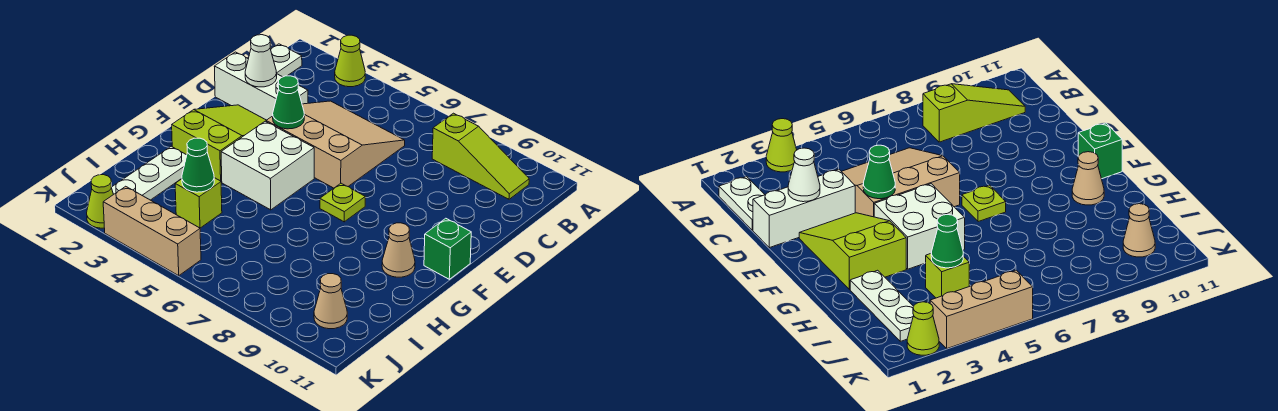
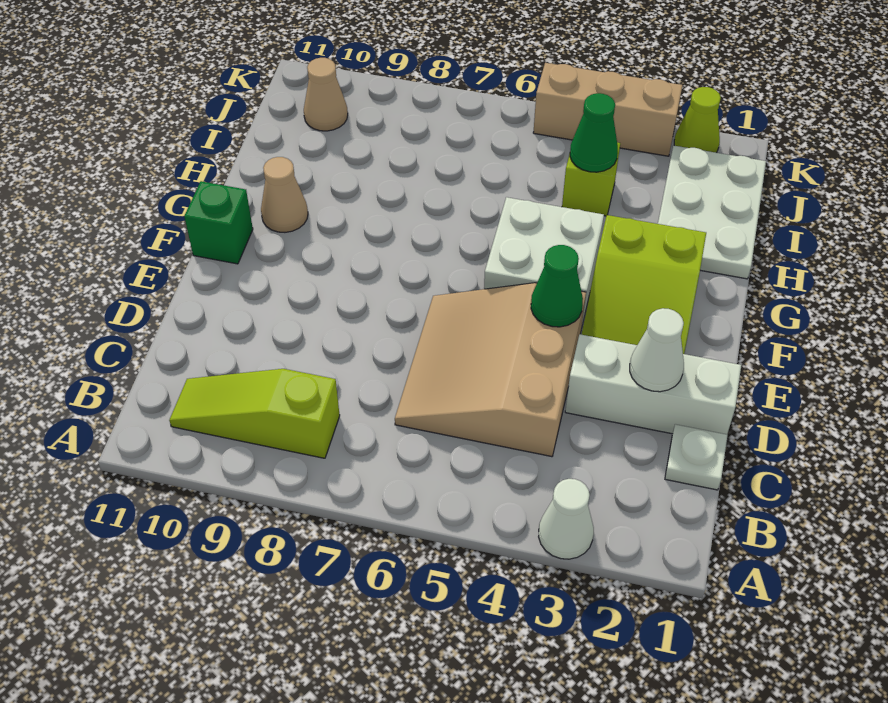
lime 1x1 cone [335,35,365,87] -> white 1x1 cone [539,479,594,559]
white 1x2 plate [271,44,302,77] -> white 1x1 plate [665,424,727,490]
tan 3x3 slope [266,101,405,188] -> tan 3x3 slope turned to [395,283,586,457]
lime 1x1 plate [320,183,365,222] -> none
white 1x3 plate [111,146,187,200] -> white 2x3 plate [658,146,766,279]

